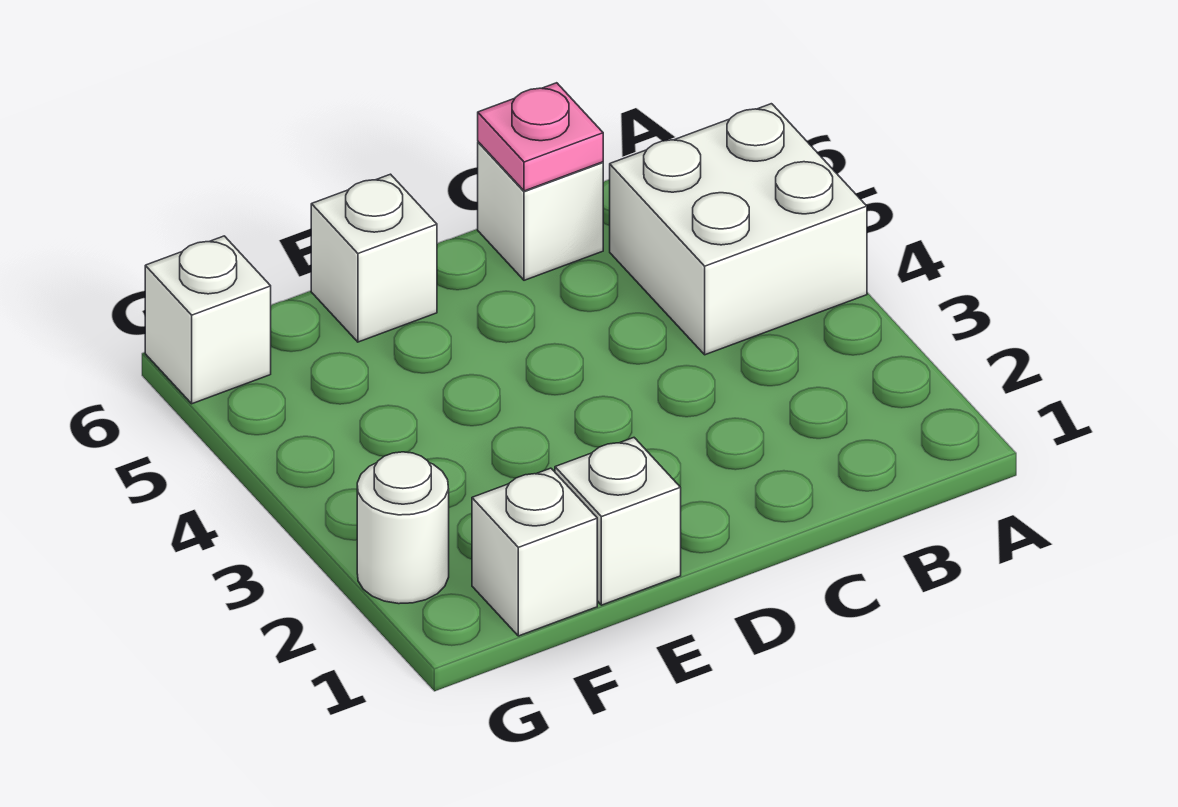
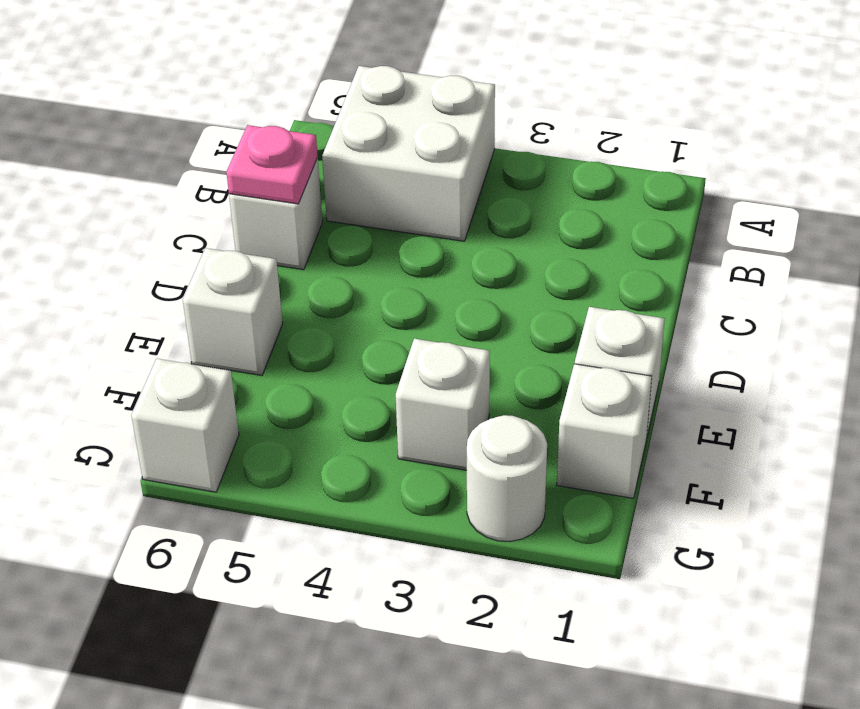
none -> white 1x1 brick [396,339,490,470]

